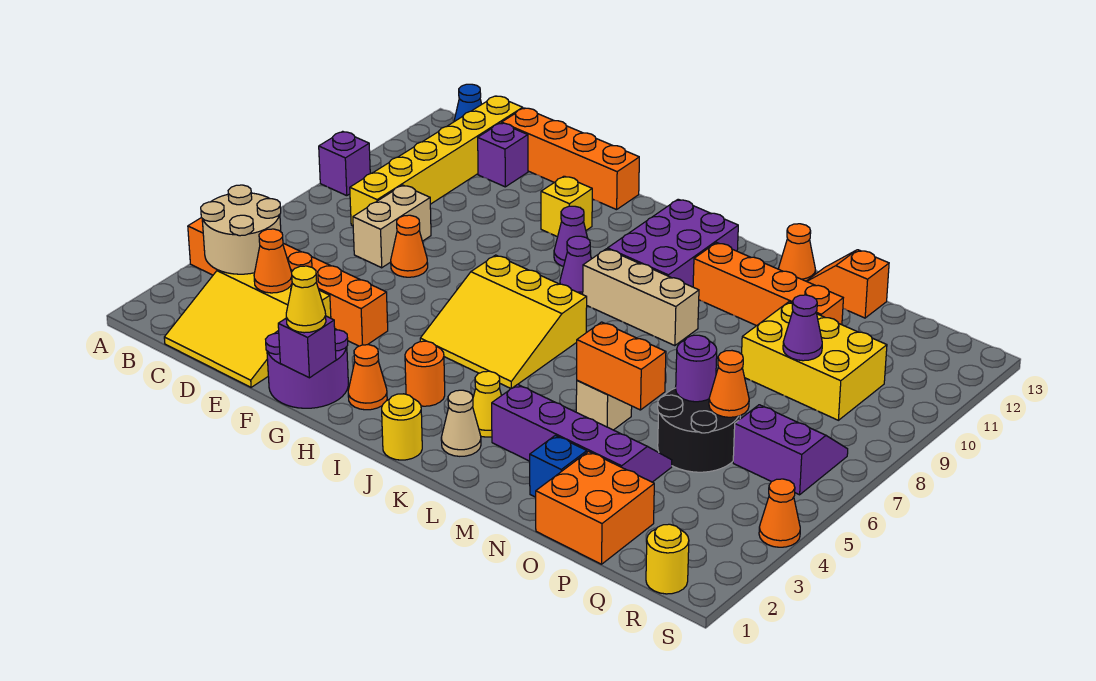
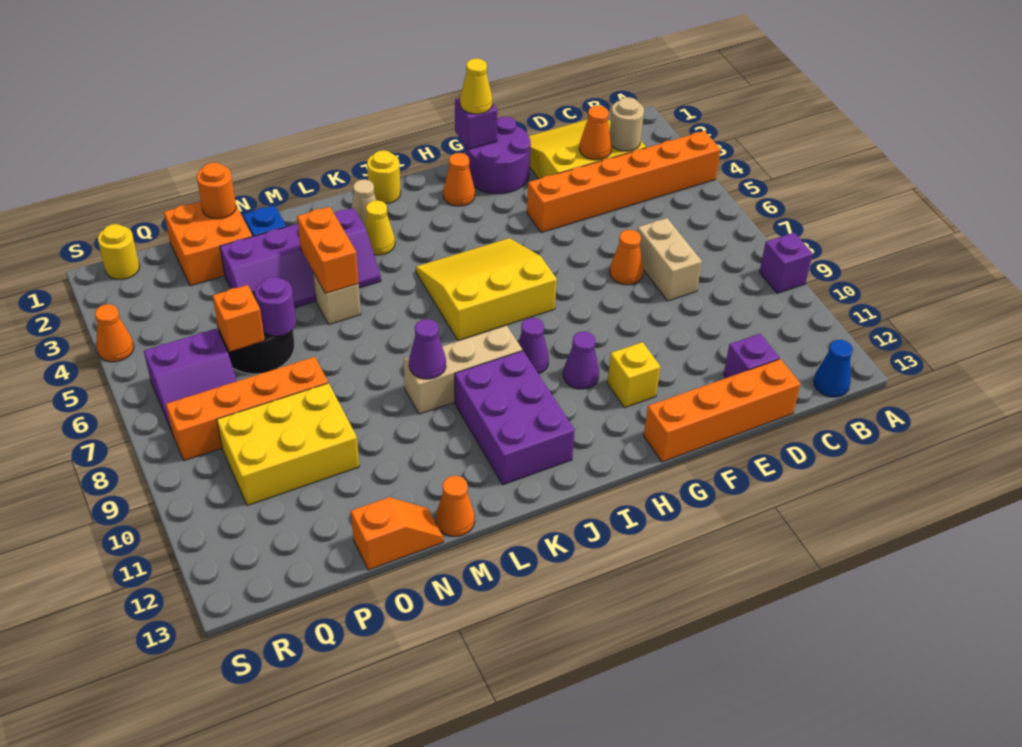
tan 2x2 round brick [201,185,281,274] -> tan 1x1 round brick [610,97,644,151]
yellow 1x6 brick [350,96,523,226] -> none
orange 1x1 round brick [405,341,445,406] -> orange 1x1 round brick moved to [197,162,236,219]
orange 1x4 brick [693,243,843,326] -> orange 1x4 brick moved to [166,357,328,461]
orange 1x2 brick [577,322,666,410] -> orange 1x2 brick turned to [297,207,358,294]
orange 1x1 cone [709,351,749,417] -> orange 1x1 brick [213,285,265,351]
purple 1x1 cone [783,295,822,361] -> purple 1x1 cone moved to [409,319,446,379]

